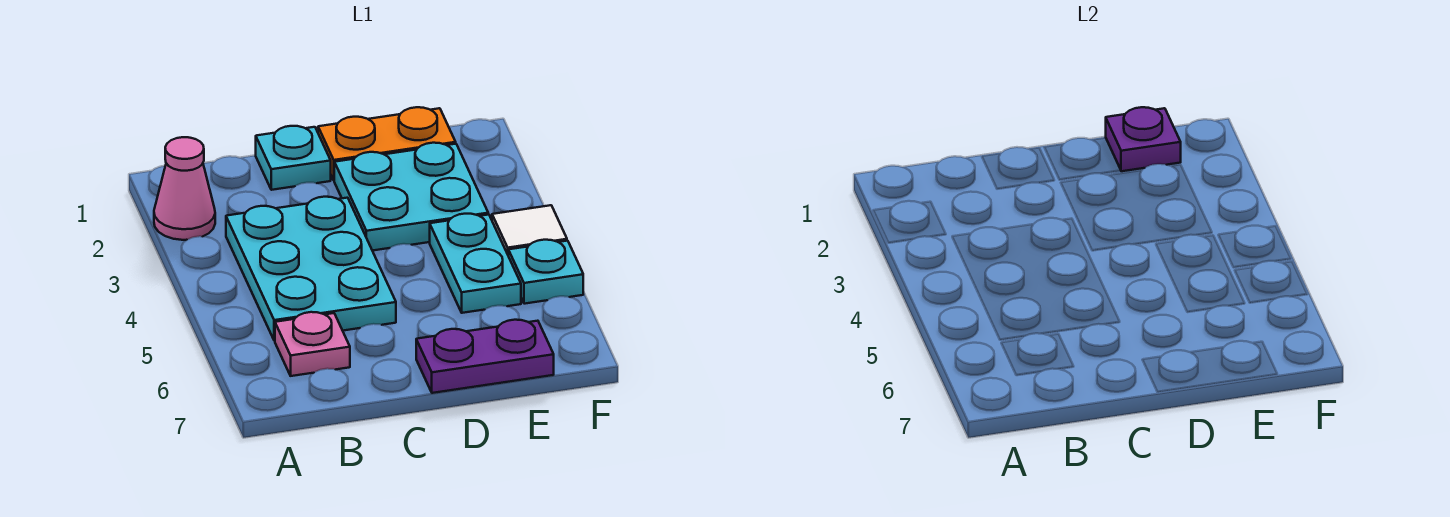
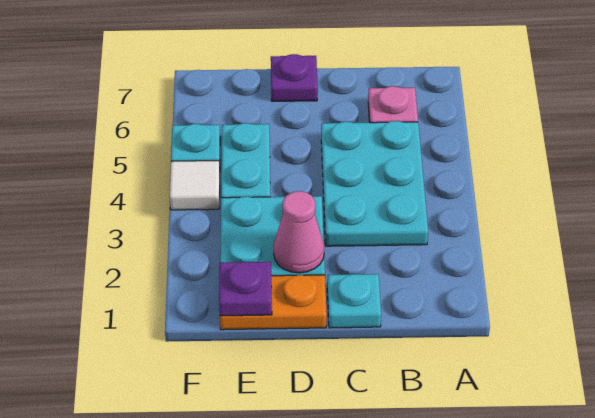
pink 1x1 cone [154,137,215,240] -> pink 1x1 cone moved to [274,191,324,273]
purple 1x2 plate [416,320,554,393] -> purple 1x1 plate [271,54,318,101]

